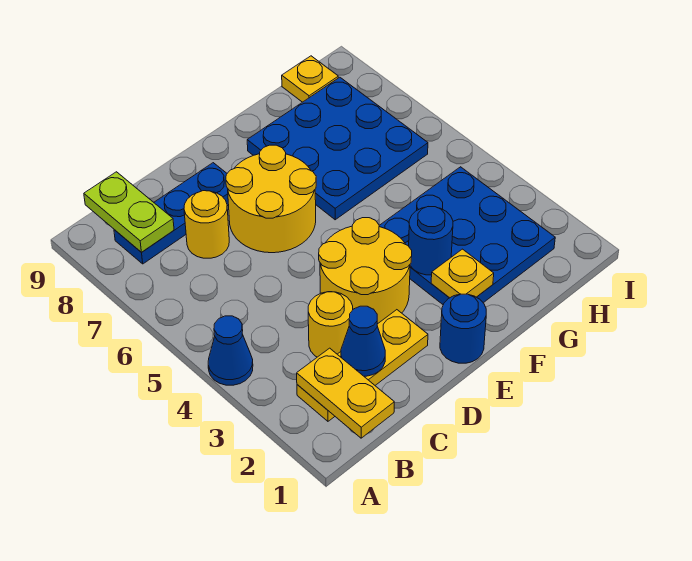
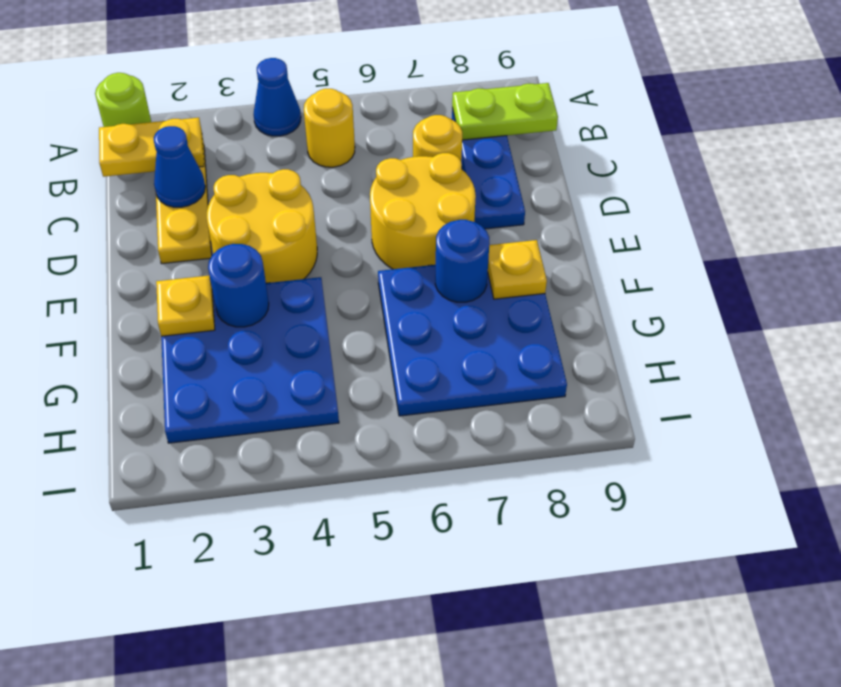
none -> lime 1x1 round brick [95,73,151,127]
yellow 1x1 round brick [308,292,353,357] -> yellow 1x1 round brick moved to [304,89,355,167]
blue 1x1 round brick [440,294,486,363] -> blue 1x1 round brick moved to [435,220,489,302]
yellow 1x1 plate [282,56,338,102] -> yellow 1x1 plate moved to [488,240,547,299]

